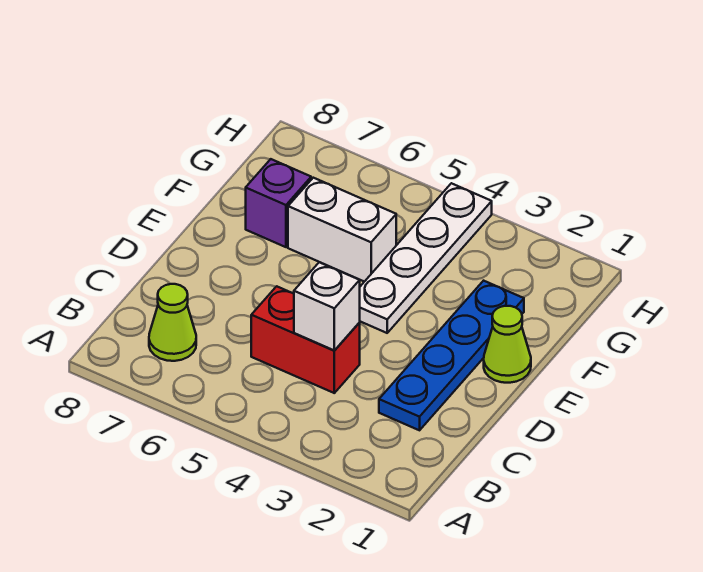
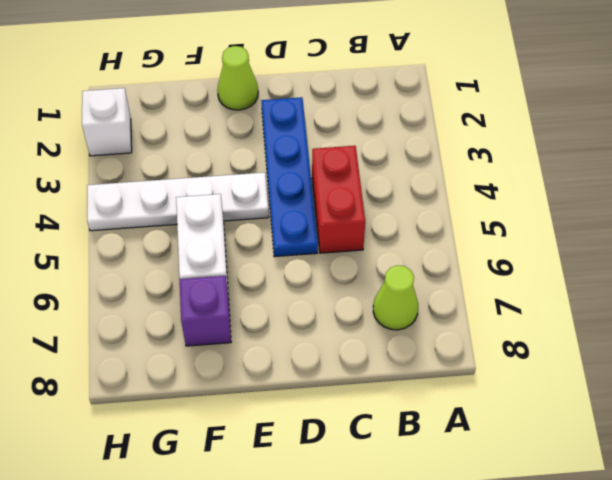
blue 1x4 plate [379,281,524,430] -> blue 1x4 plate turned to [261,97,318,257]
white 1x1 brick [294,262,360,351] -> white 1x1 brick moved to [82,88,132,156]

